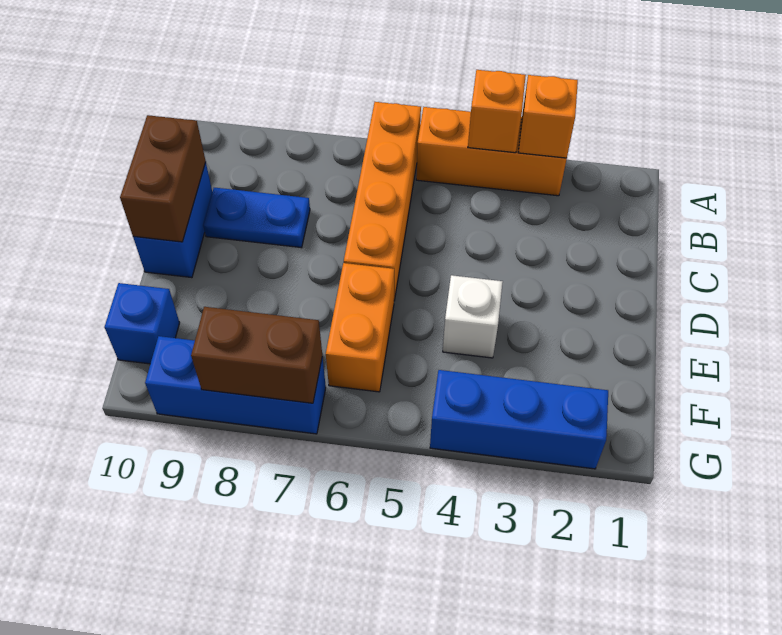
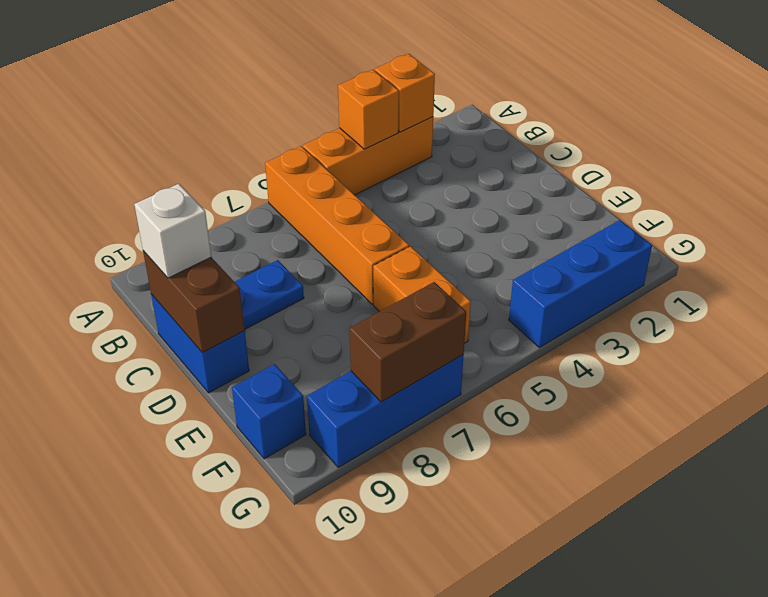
white 1x1 brick [443,275,503,358] -> white 1x1 brick moved to [134,184,211,278]

